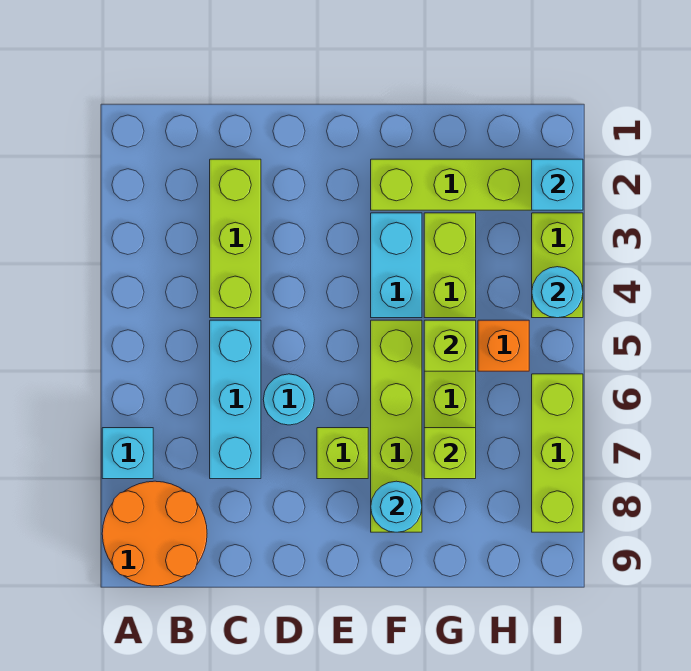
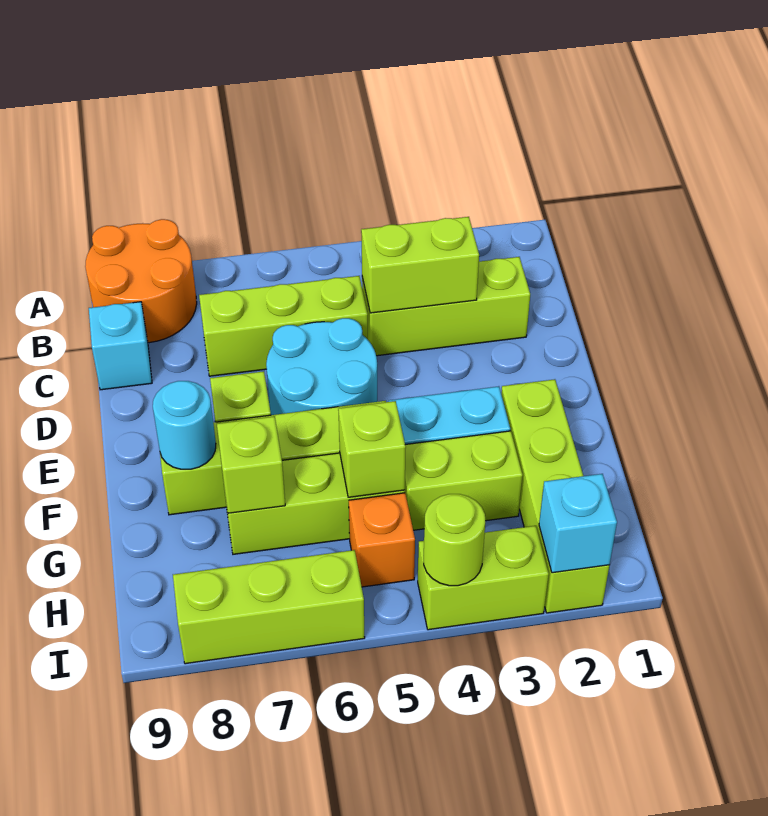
cyan 1x1 brick [102,428,153,479] -> cyan 1x1 brick moved to [89,302,152,390]
none -> lime 1x2 brick [361,217,479,313]
cyan 1x3 brick [210,320,261,479] -> lime 1x3 brick [199,276,368,376]
cyan 1x1 round brick [263,374,314,425] -> cyan 2x2 round brick [266,318,377,415]
cyan 1x1 round brick [532,267,583,318] -> lime 1x1 round brick [424,494,485,586]

